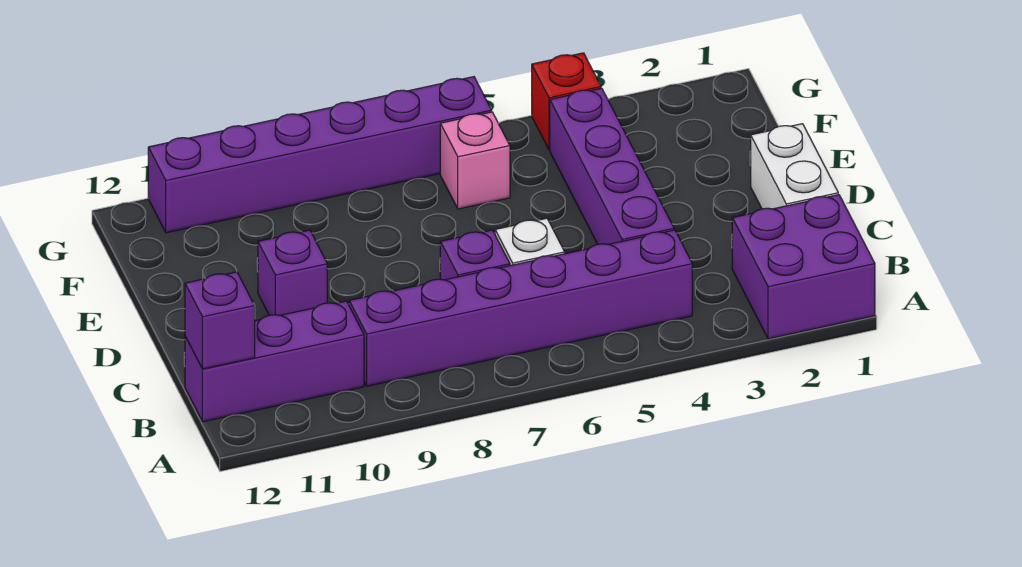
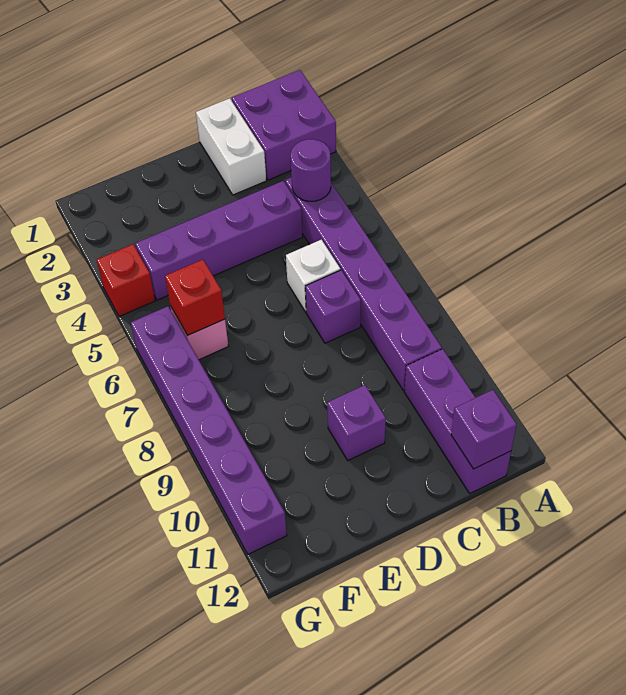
none -> purple 1x1 round brick [291,139,331,201]
white 1x2 brick [751,124,838,209] -> white 1x2 brick turned to [196,98,266,195]
none -> red 1x1 brick [165,260,225,336]

